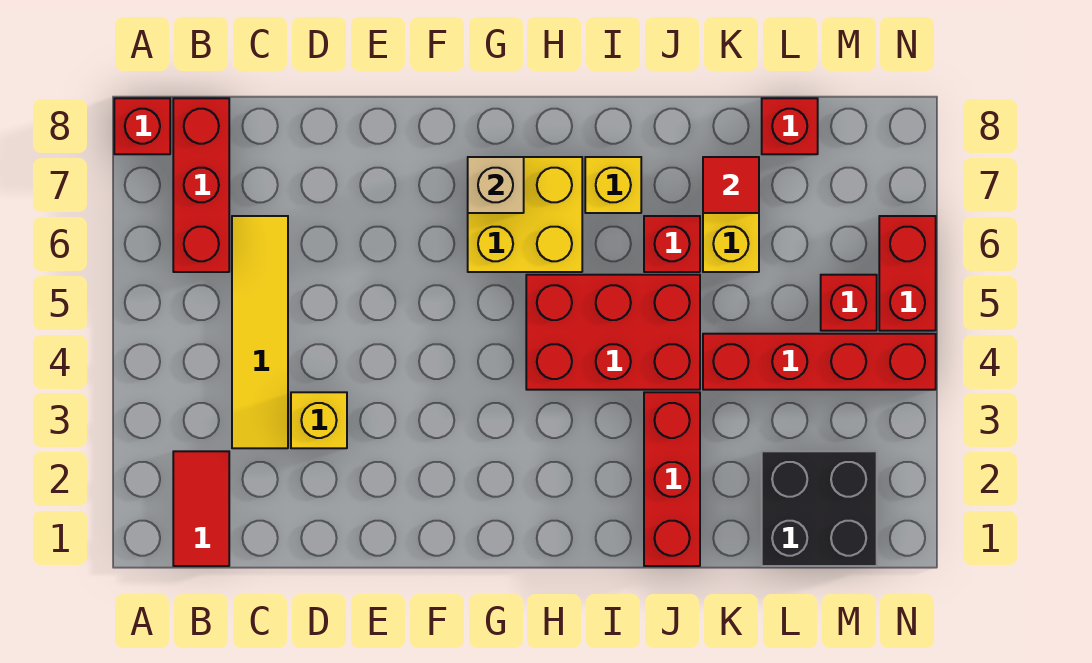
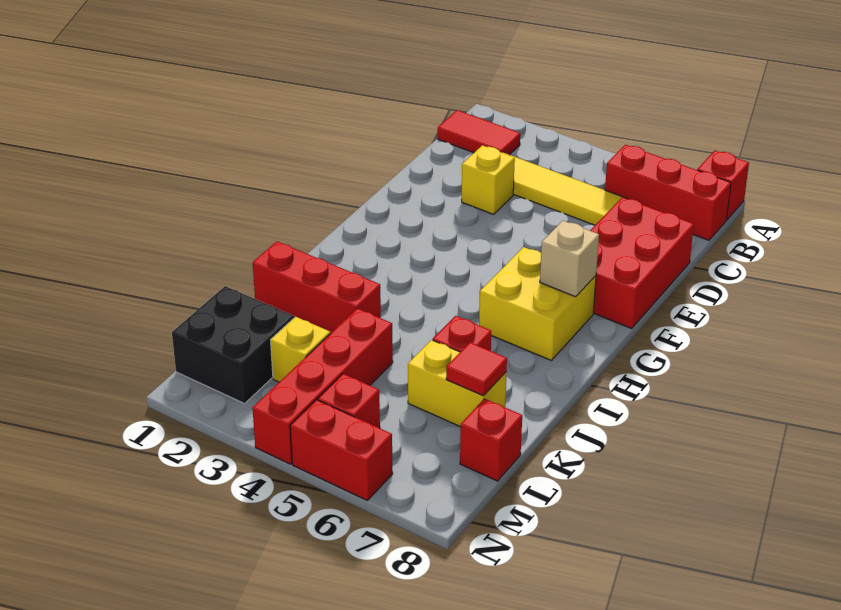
red 2x3 brick [526,275,700,390] -> red 2x3 brick moved to [590,197,694,328]
yellow 1x1 brick [585,157,641,213] -> yellow 1x1 brick moved to [271,317,330,382]

